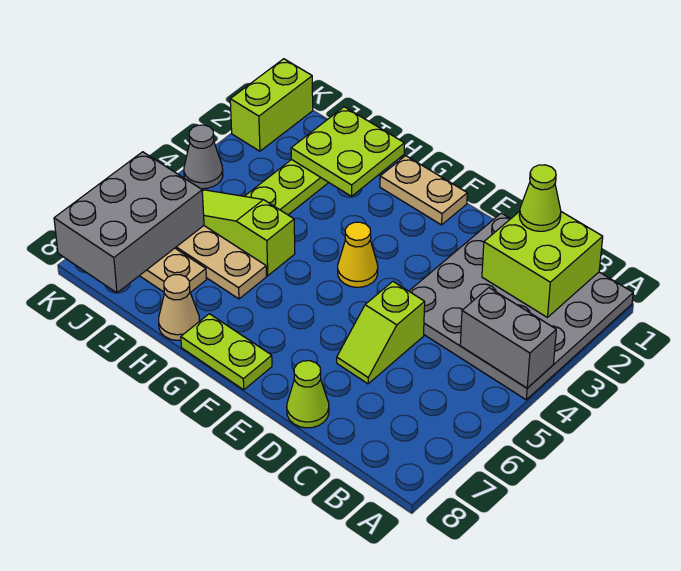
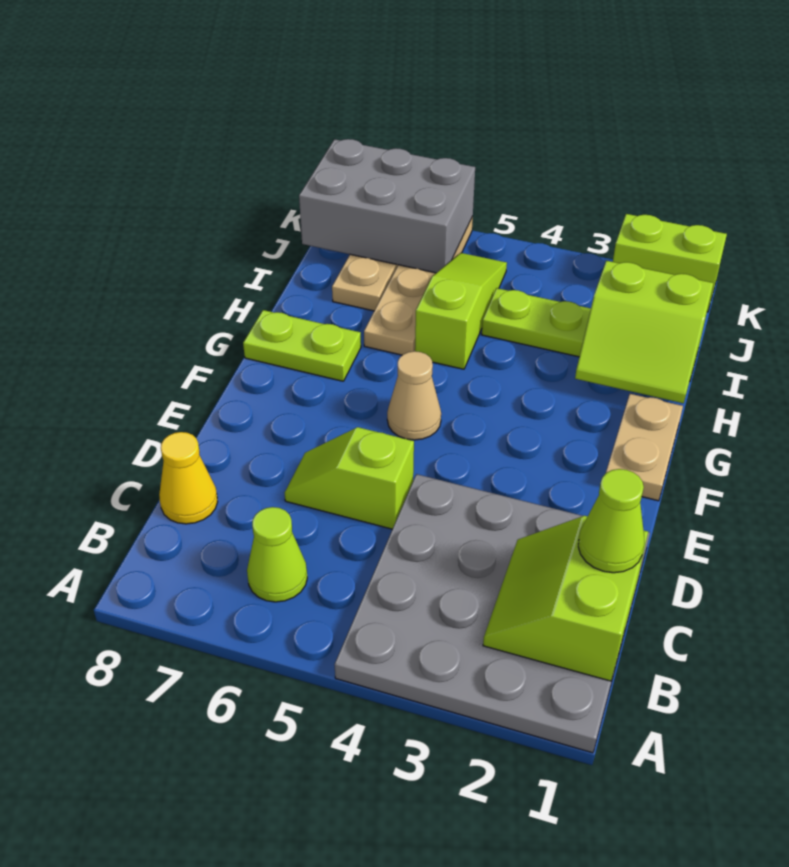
grey 1x2 brick [460,288,556,388] -> none
lime 2x2 brick [482,211,603,318] -> lime 2x2 slope [483,516,648,681]
lime 1x1 cone [287,361,329,428] -> lime 1x1 cone moved to [247,507,307,602]
yellow 1x1 cone [338,222,378,287] -> yellow 1x1 cone moved to [159,432,218,524]
lime 1x2 plate [181,314,272,390] -> lime 1x2 plate turned to [243,310,361,381]
lime 2x2 plate [291,107,404,196] -> lime 2x2 slope [575,261,713,403]
tan 1x1 cone [159,275,199,340] -> tan 1x1 cone moved to [387,351,441,440]
grey 1x1 cone [184,125,223,189] -> none

